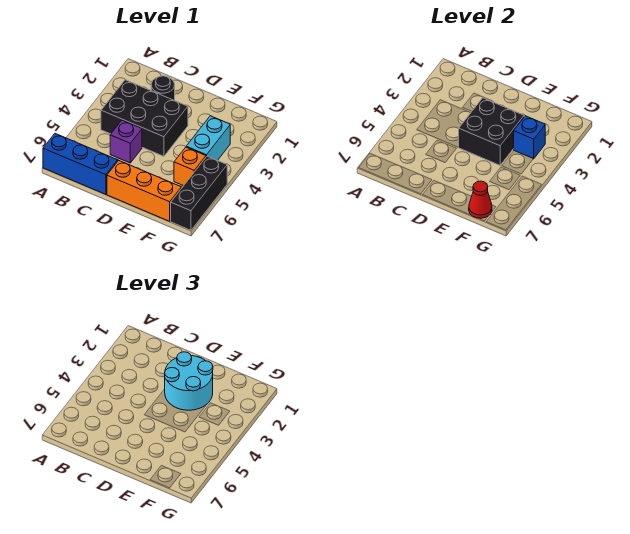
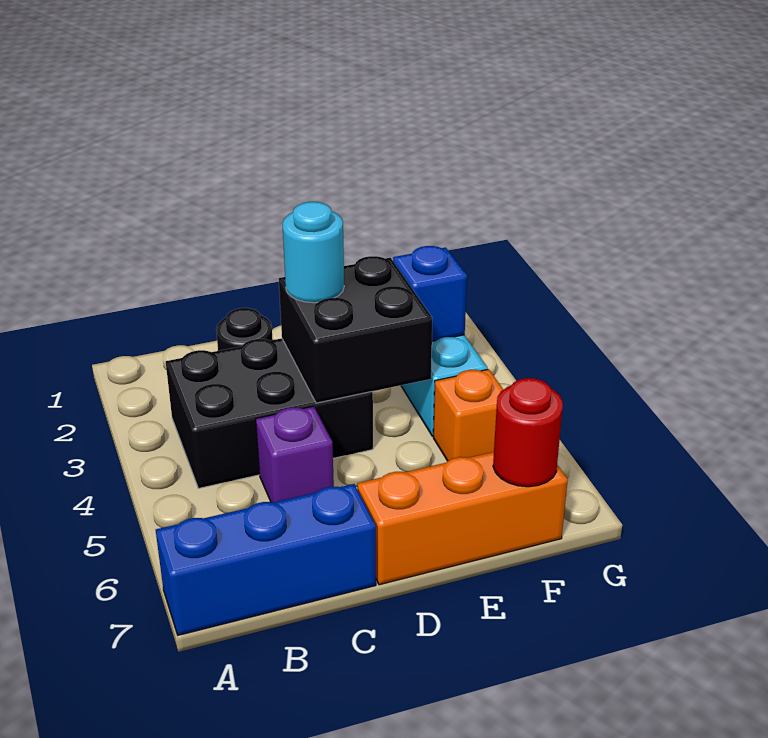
cyan 2x2 round brick [165,352,213,410] -> cyan 1x1 round brick [282,202,344,303]
red 1x1 cone [469,181,492,218] -> red 1x1 round brick [493,378,563,487]
black 1x3 brick [171,156,227,230] -> none

